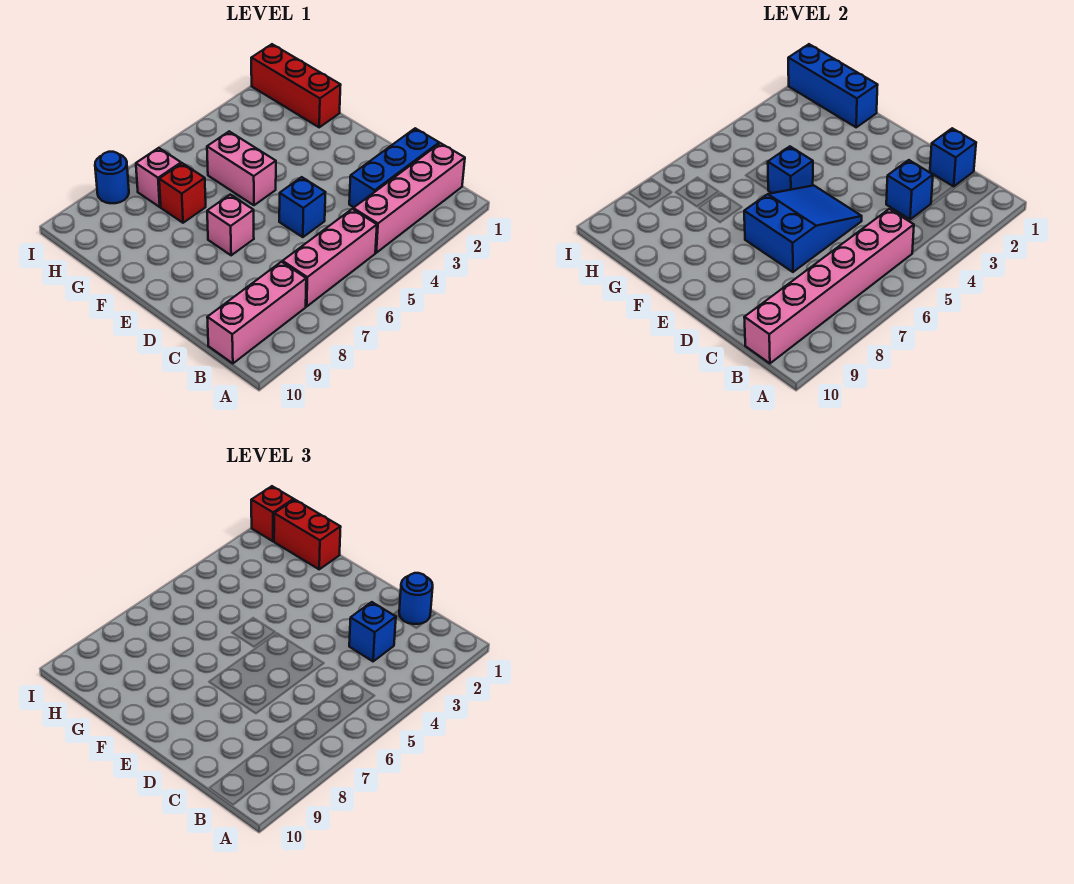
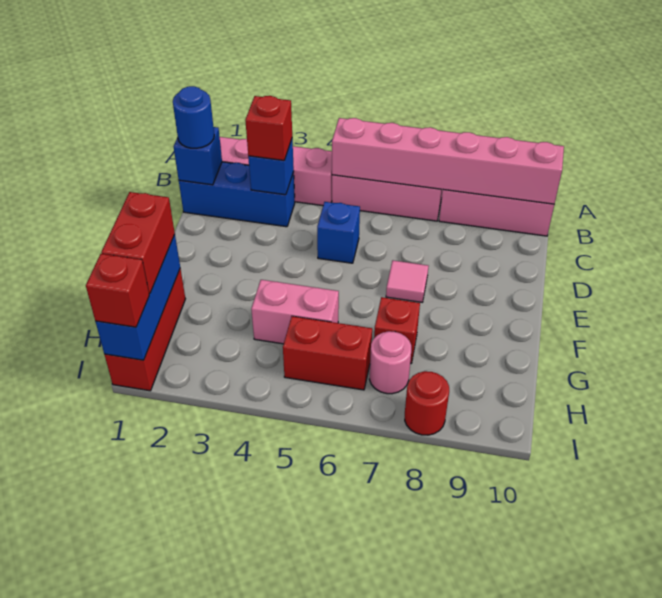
blue 1x1 brick [349,602,396,661] -> red 1x1 brick [245,96,292,161]
blue 2x3 slope [744,186,862,272] -> none
pink 1x1 brick [207,195,254,255] -> pink 1x1 tile [386,260,428,302]
pink 1x2 brick [207,131,276,205] -> pink 1x2 brick turned to [251,280,339,344]
blue 1x1 brick [768,147,813,193] -> none
none -> red 1x2 brick [283,316,372,390]
pink 1x1 brick [136,148,181,207] -> pink 1x1 round brick [369,331,411,394]
blue 1x1 round brick [95,152,129,203] -> red 1x1 round brick [405,371,449,435]

